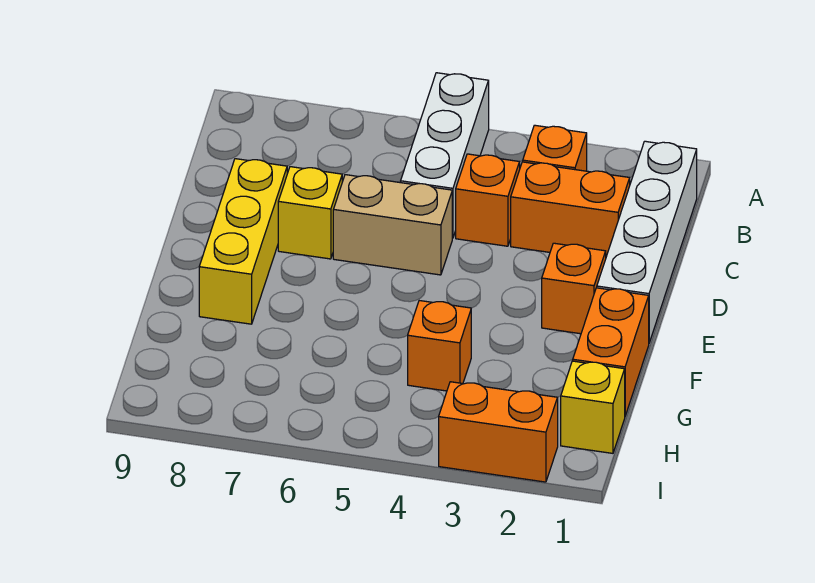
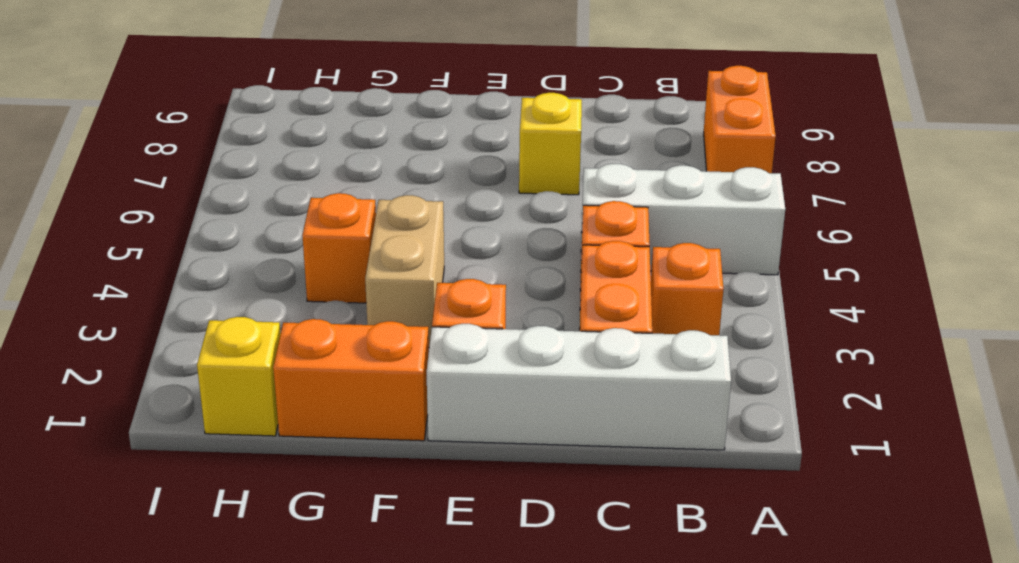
tan 1x2 brick [333,175,452,275] -> tan 1x2 brick moved to [365,195,444,346]
yellow 1x3 brick [199,159,287,324] -> none
orange 1x2 brick [439,382,558,482] -> orange 1x2 brick moved to [704,66,776,173]

